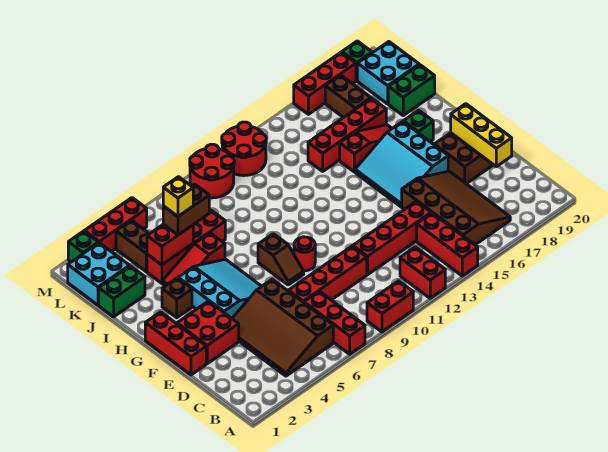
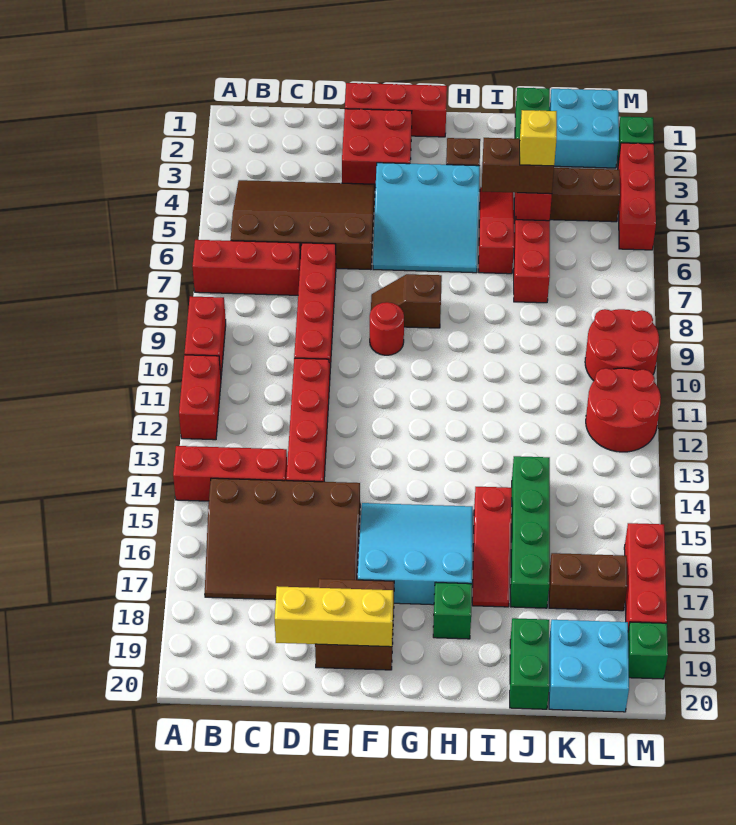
red 1x2 brick [400,247,445,298] -> red 1x2 brick turned to [179,355,221,440]
brown 1x2 brick [163,184,209,235] -> brown 1x2 brick turned to [482,138,554,194]
red 1x4 brick [308,98,386,171] -> green 1x4 brick [511,456,550,608]

